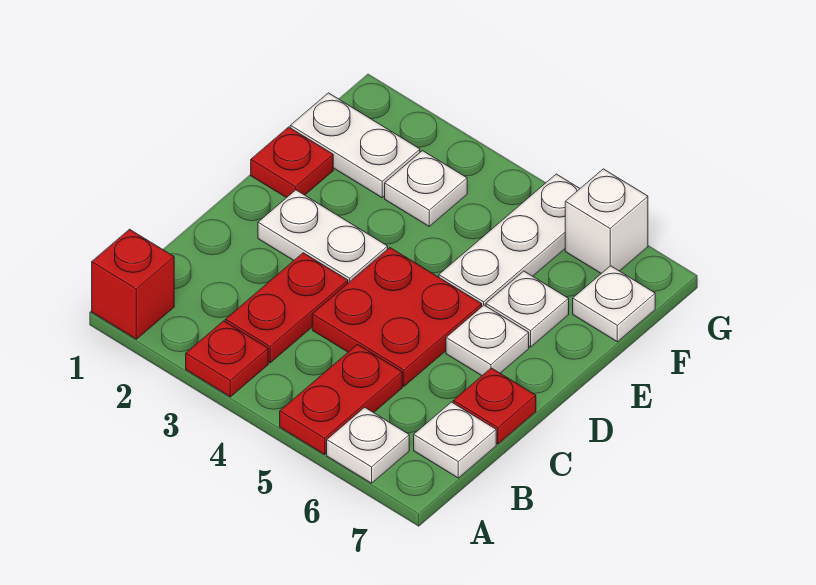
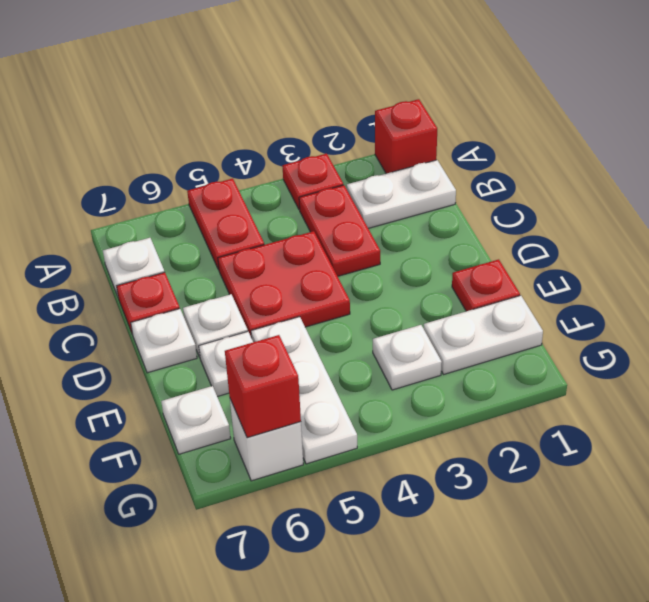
white 1x1 plate [327,407,409,483] -> white 1x1 plate moved to [131,309,197,373]
white 1x2 plate [258,190,388,283] -> white 1x2 plate moved to [347,160,456,228]
none -> red 1x1 brick [225,335,301,438]

